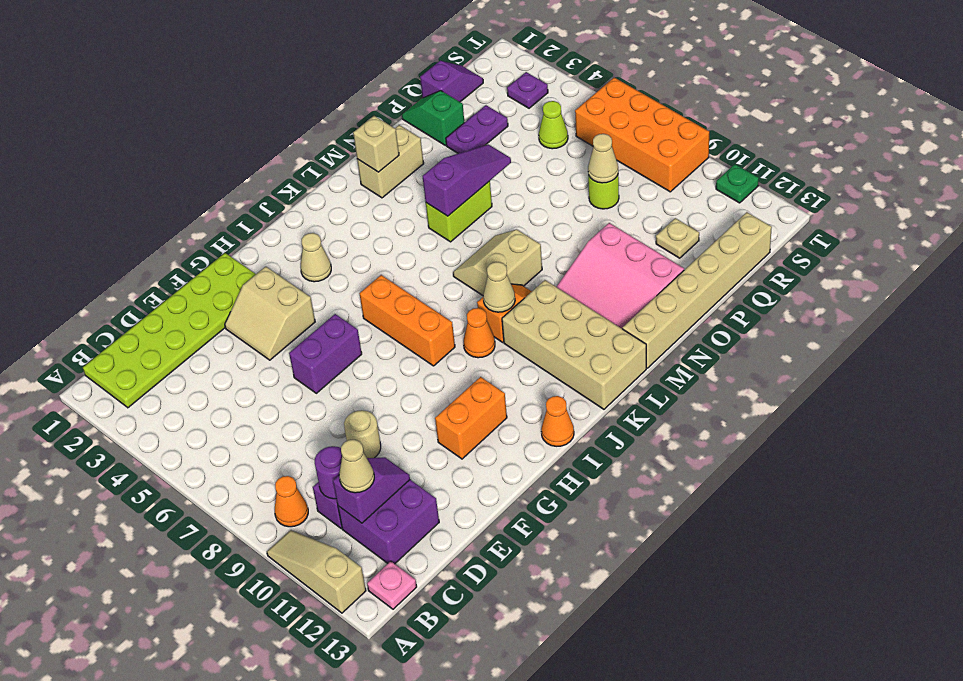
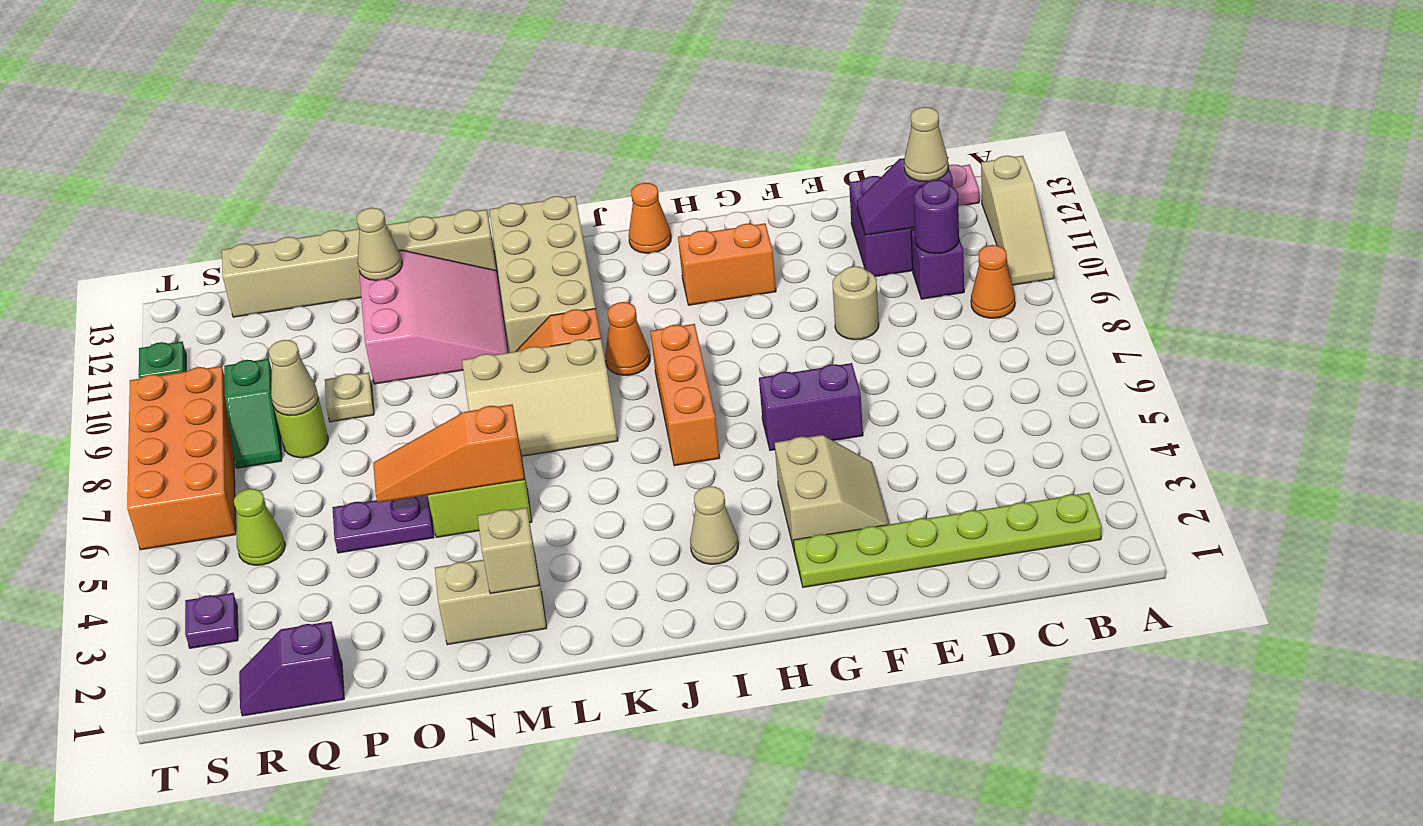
lime 2x6 plate [83,253,256,408] -> lime 1x6 plate [793,493,1101,587]
tan 1x1 cone [483,262,515,312] -> tan 1x1 cone moved to [357,208,402,280]
tan 2x2 slope [453,230,542,295] -> tan 2x3 slope [462,338,618,456]
purple 1x3 slope [423,144,511,216] -> orange 1x3 slope [373,404,525,503]
green 1x2 slope [402,91,464,146] -> green 1x2 slope moved to [224,359,282,468]
purple 1x2 plate [446,105,508,154] -> purple 1x2 plate moved to [333,495,434,553]
tan 1x1 plate [656,218,699,258] -> tan 1x1 plate moved to [325,372,374,422]

